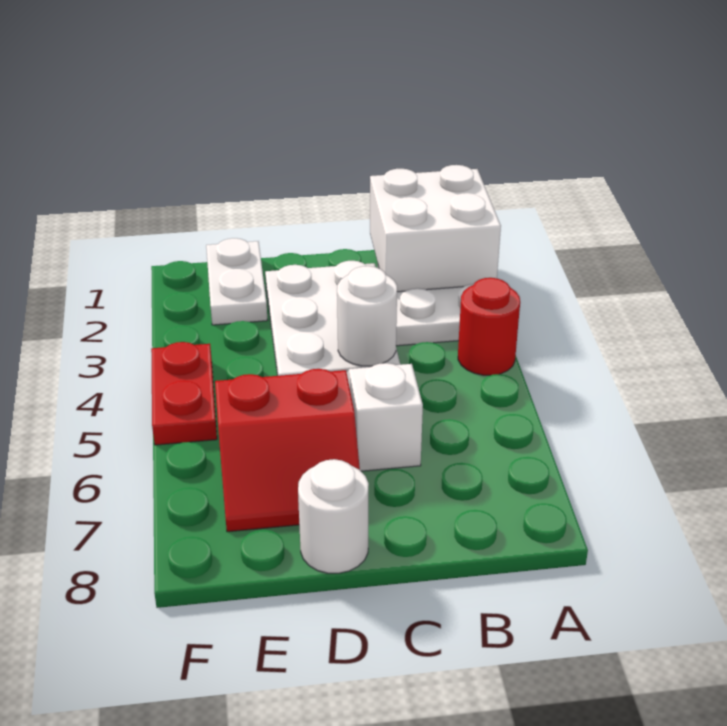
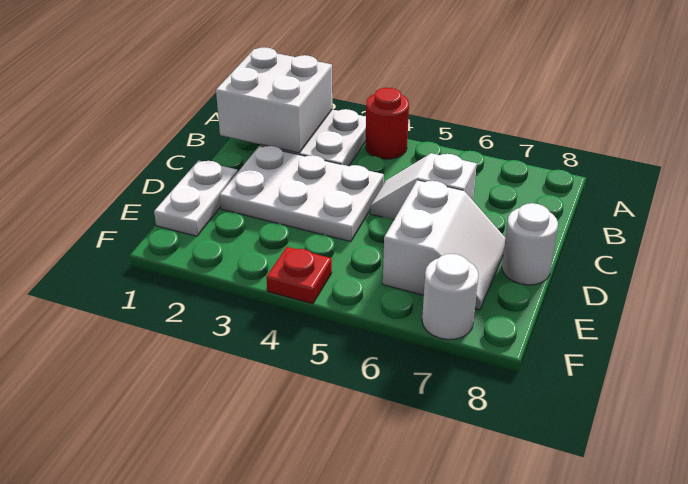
white 1x1 round brick [337,266,397,366] -> white 1x1 round brick moved to [422,254,479,340]
red 2x2 slope [215,369,360,532] -> white 2x2 slope [383,180,505,310]
white 1x2 plate [206,238,267,325] -> white 1x2 plate turned to [154,160,238,236]
red 1x2 plate [151,342,217,445] -> red 1x1 plate [266,247,332,304]

